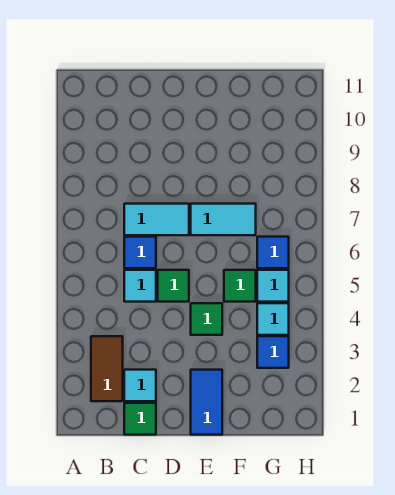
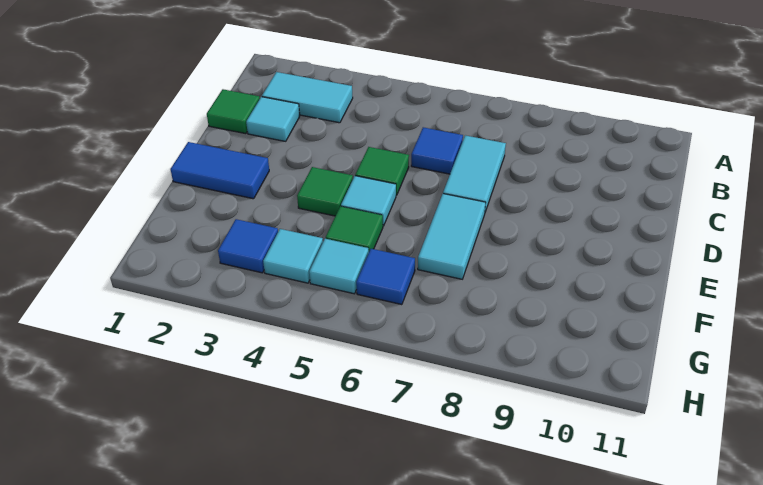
brown 1x2 tile [91,336,123,401] -> cyan 1x2 tile [262,72,353,123]
cyan 1x1 tile [124,270,156,302] -> cyan 1x1 tile moved to [341,176,396,226]

